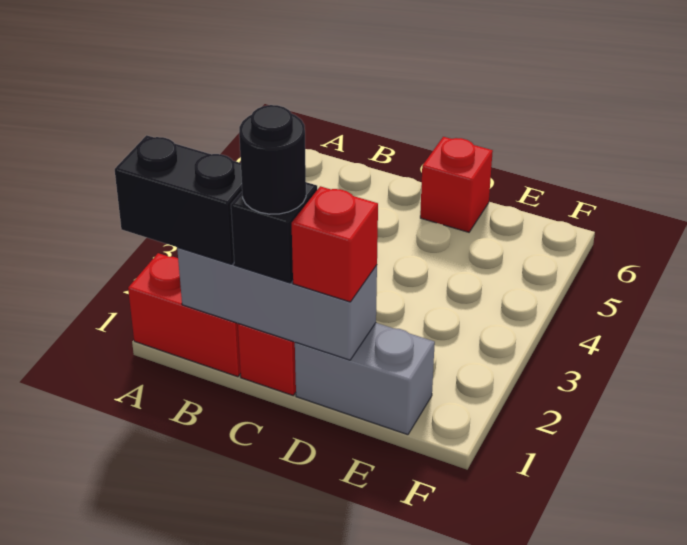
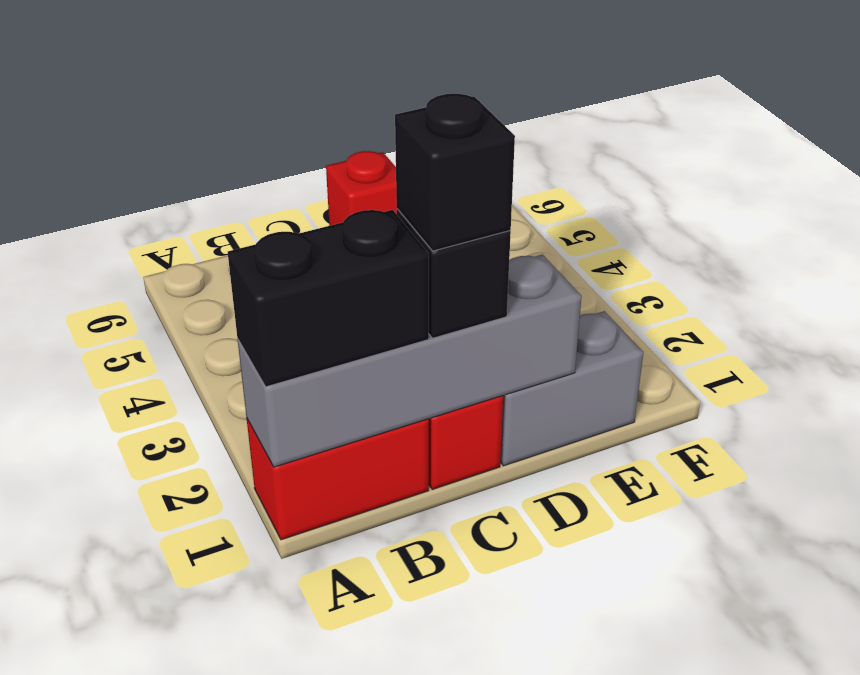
grey 1x3 brick [177,248,377,360] -> grey 1x4 brick [238,255,582,467]
black 1x1 round brick [239,105,306,214] -> black 1x1 brick [395,94,515,251]
red 1x1 brick [292,186,378,302] -> none

